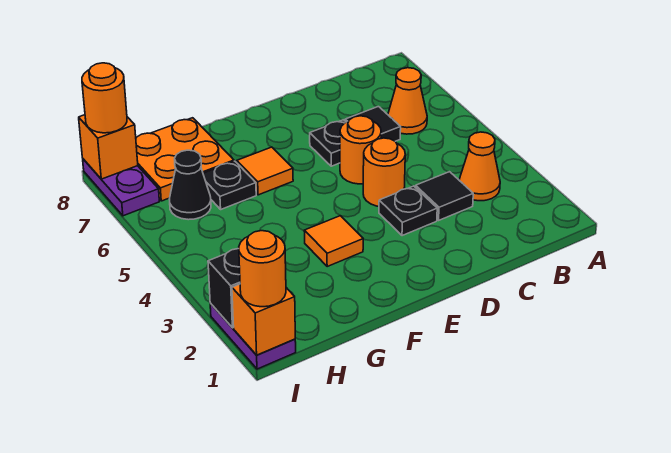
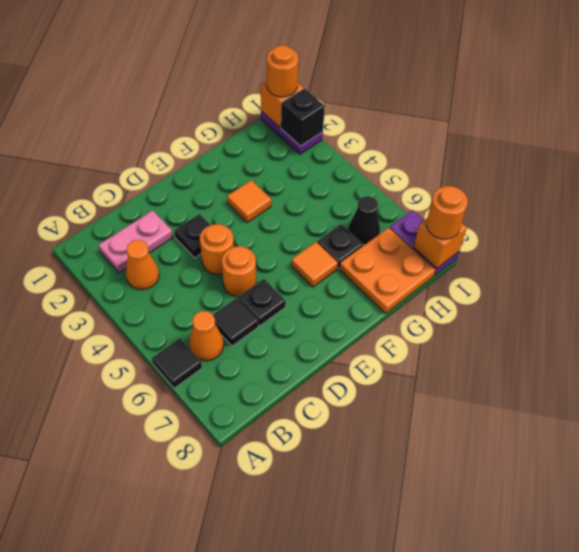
none -> pink 1x2 plate [99,210,173,273]
black 1x1 tile [416,172,473,220] -> black 1x1 tile moved to [152,338,202,388]

